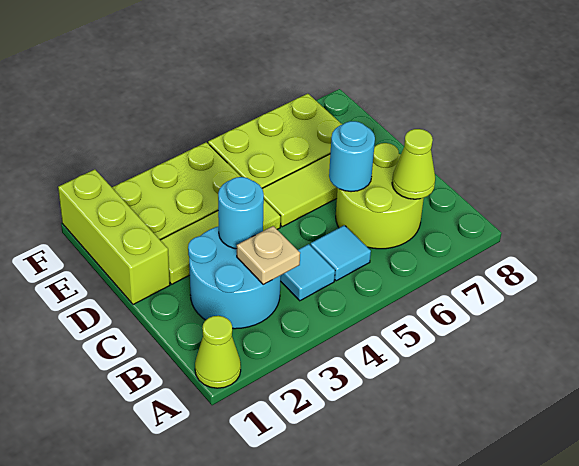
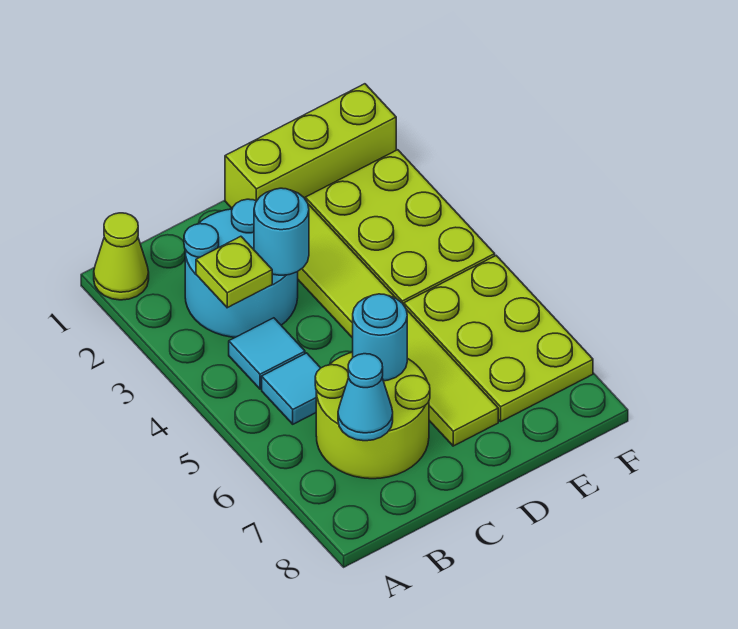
tan 1x1 plate [237,226,300,285] -> lime 1x1 plate [196,236,272,308]
lime 1x1 cone [392,129,435,199] -> cyan 1x1 cone [338,354,393,441]

